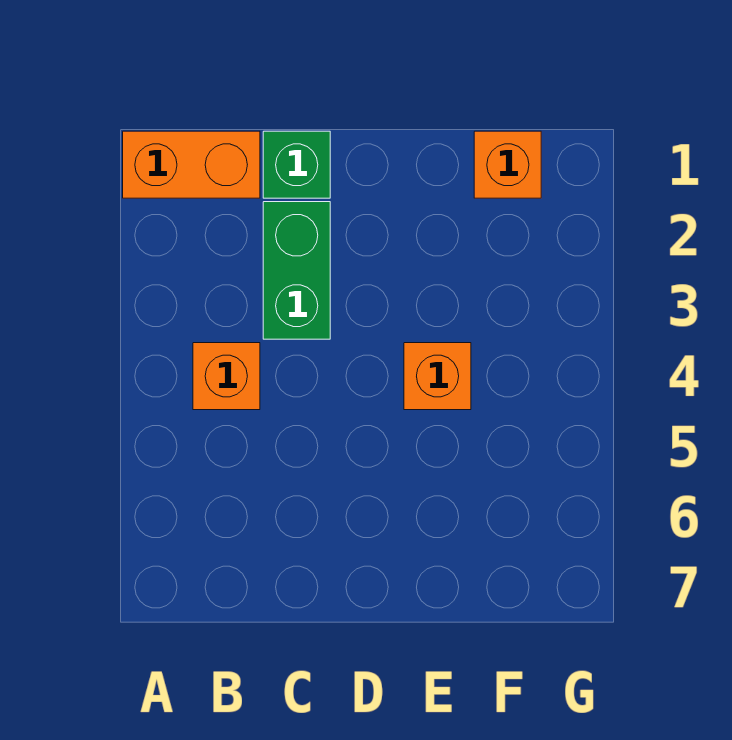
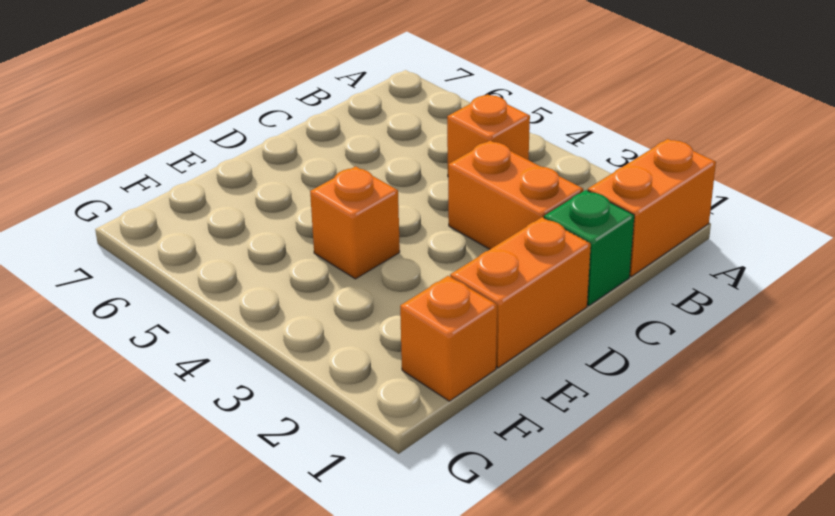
green 1x2 brick [263,202,330,339] -> orange 1x2 brick [448,141,583,249]
none -> orange 1x2 brick [450,217,591,368]

